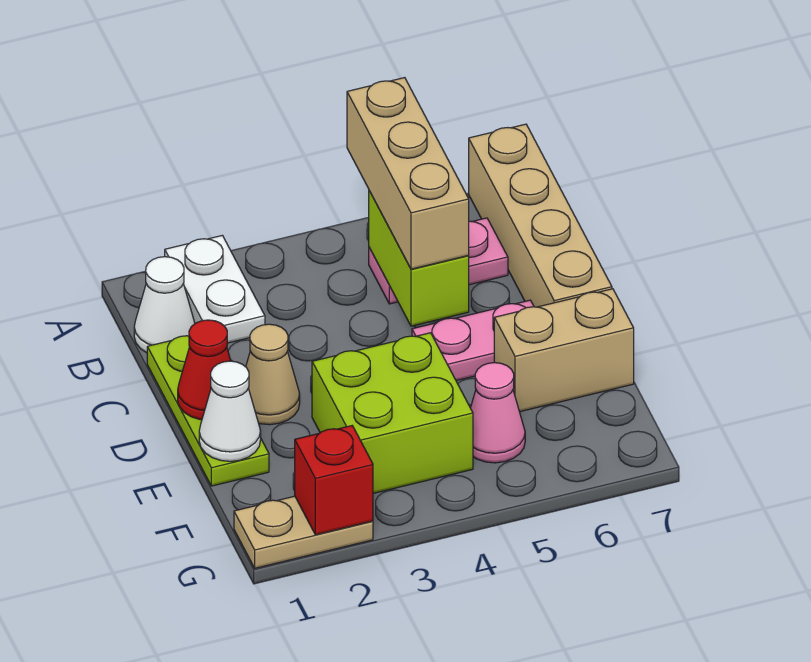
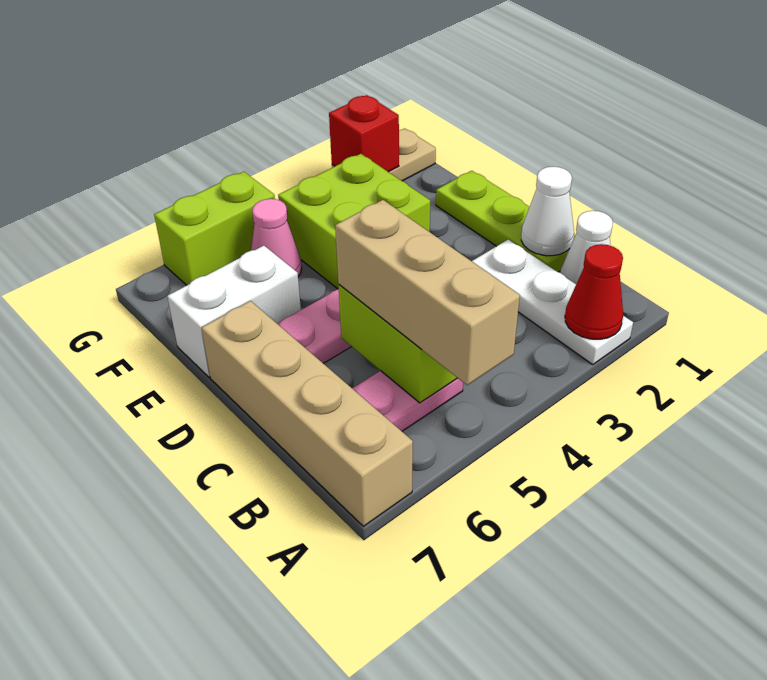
white 1x2 plate [165,235,265,343] -> white 1x3 plate [472,239,633,365]
red 1x1 cone [178,320,231,420] -> red 1x1 cone moved to [565,244,623,339]
tan 1x1 cone [246,324,300,425] -> none
white 1x1 cone [199,361,261,461] -> white 1x1 cone moved to [521,167,574,256]
tan 1x2 brick [494,289,634,412] -> white 1x2 brick [167,246,301,377]
none -> lime 1x2 brick [154,172,275,285]

